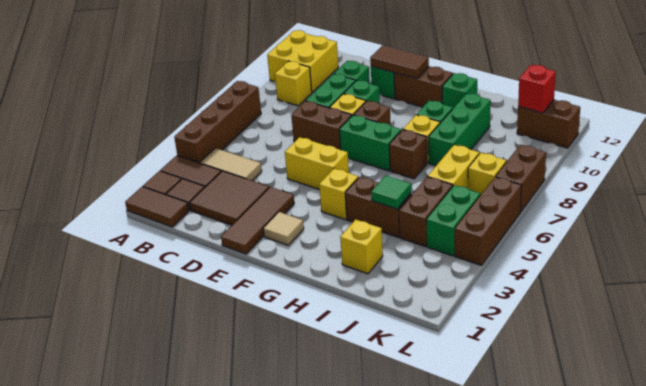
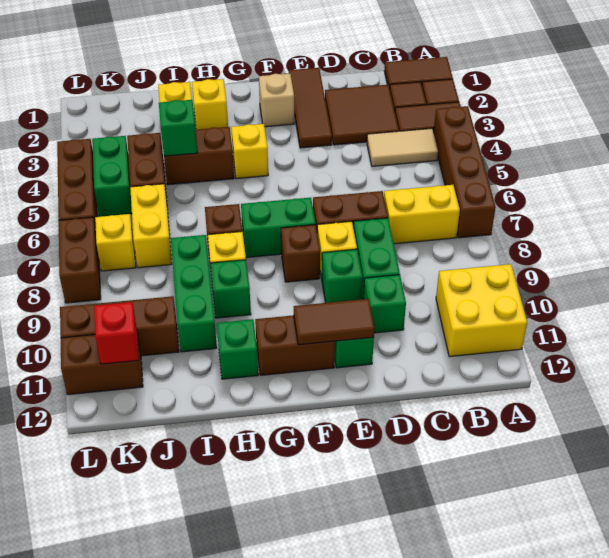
yellow 1x1 brick [275,61,312,106] -> yellow 1x1 brick moved to [192,79,228,130]
yellow 1x2 brick [285,137,349,190] -> yellow 1x2 brick moved to [384,185,460,244]
tan 1x1 tile [263,212,304,245] -> tan 1x1 brick [259,74,294,127]
green 1x1 tile [371,175,411,209] -> green 1x1 brick [159,100,197,156]
none -> brown 1x3 brick [60,296,179,356]

